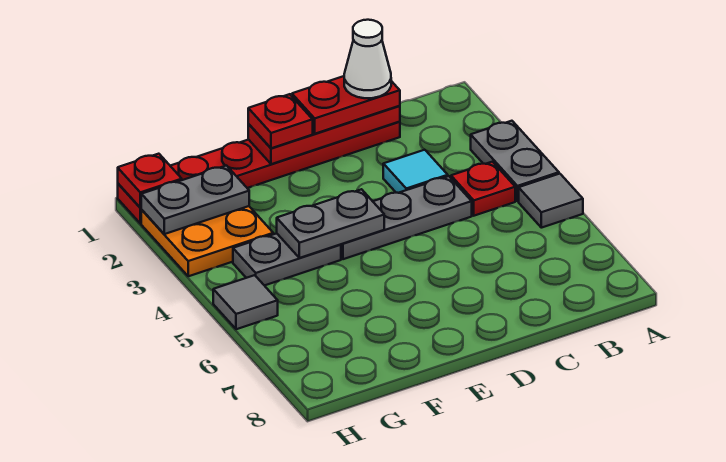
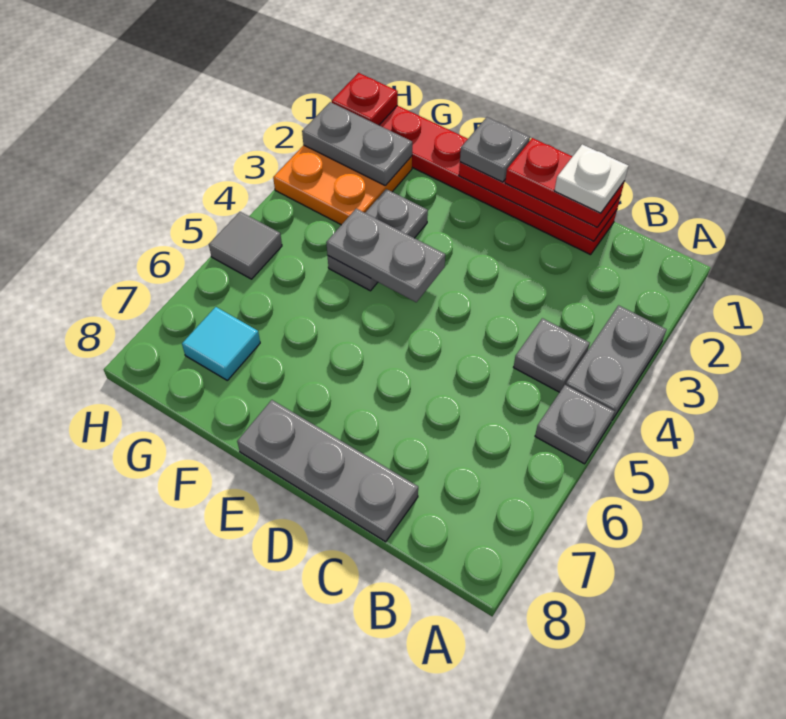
grey 1x1 tile [519,174,583,228] -> grey 1x1 plate [535,385,615,464]
red 1x1 plate [451,162,515,216] -> grey 1x1 plate [513,318,590,392]
white 1x1 cone [344,20,391,98] -> white 1x1 plate [554,144,628,213]
cyan 1x1 tile [383,150,448,193] -> cyan 1x1 tile moved to [182,307,260,380]
grey 1x3 plate [341,176,472,259] -> grey 1x3 plate moved to [237,400,418,542]
red 1x1 plate [248,94,313,148] -> grey 1x1 plate [460,117,530,182]
grey 1x2 plate [233,233,341,286] -> grey 1x2 plate turned to [328,189,428,291]

